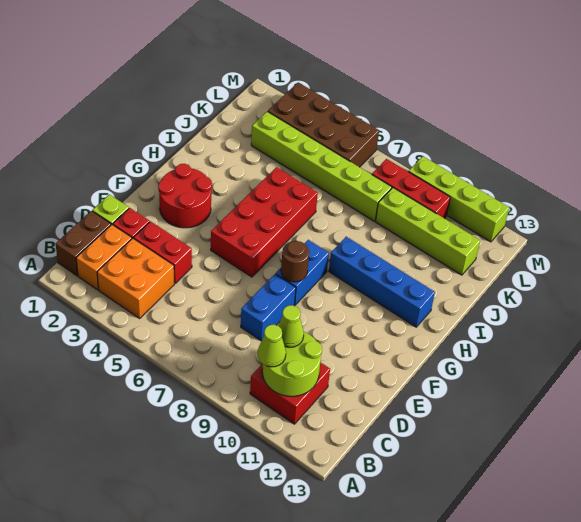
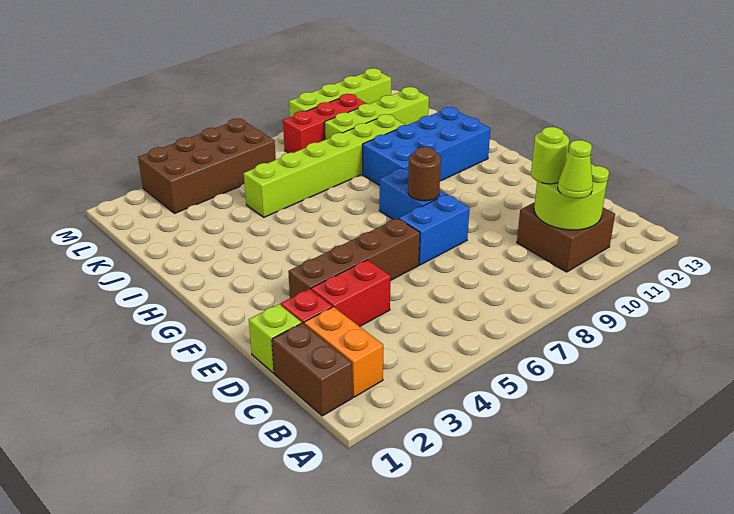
orange 2x2 brick [97,238,174,318] -> none
red 2x2 brick [250,362,330,424] -> brown 2x2 brick [517,202,615,272]
lime 1x1 cone [278,305,304,347] -> lime 1x1 round brick [531,127,569,184]
blue 1x2 brick [241,274,296,341] -> blue 1x2 brick turned to [399,194,470,265]
none -> brown 1x4 brick [288,218,420,298]
red 2x2 round brick [158,164,212,228] -> none
red 2x4 brick [211,167,318,277] -> none
blue 1x4 brick [329,237,435,327] -> blue 2x4 brick [363,107,491,185]
lime 1x6 brick [251,111,392,221] -> lime 1x6 brick moved to [244,114,406,217]

